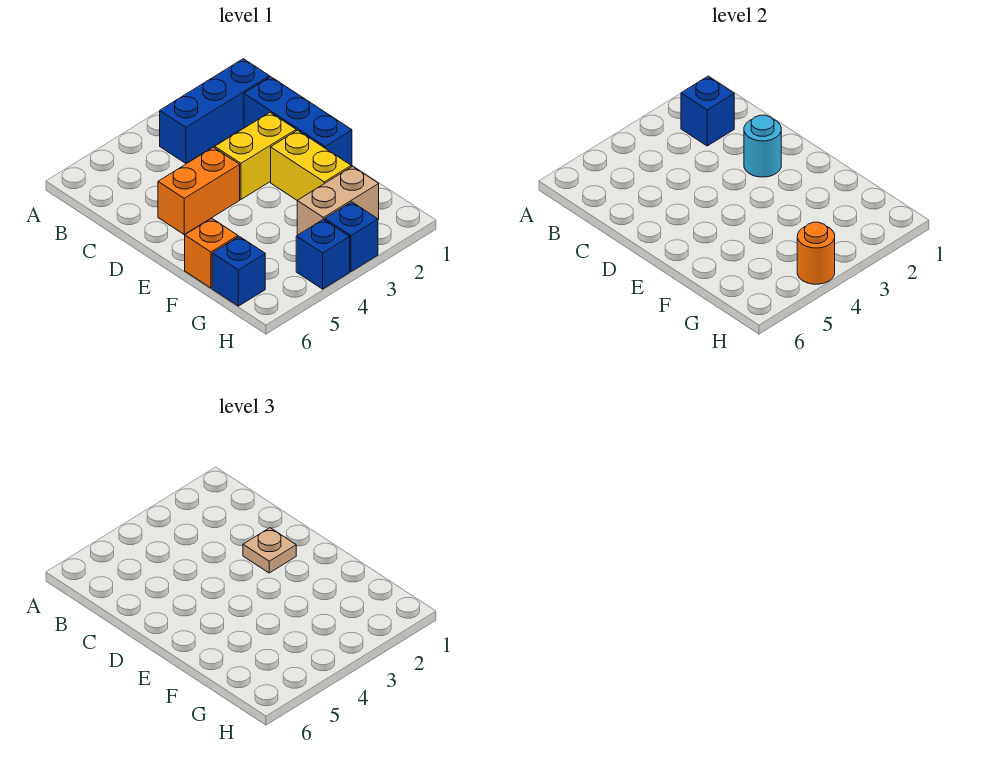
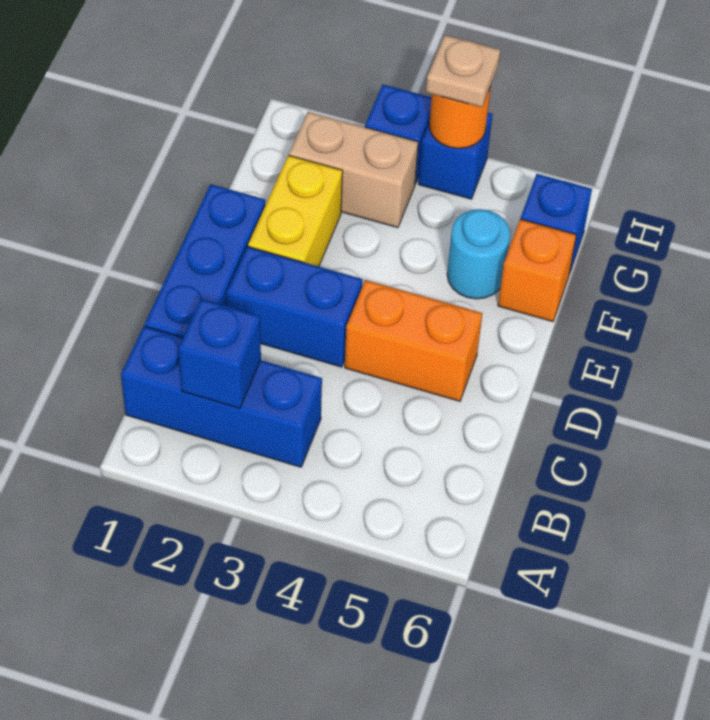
yellow 1x2 brick [215,112,296,199] -> blue 1x2 brick [227,247,362,367]
cyan 1x1 round brick [744,115,781,177] -> cyan 1x1 round brick moved to [447,209,510,299]
tan 1x1 plate [243,528,296,573] -> tan 1x1 plate moved to [426,35,500,107]

